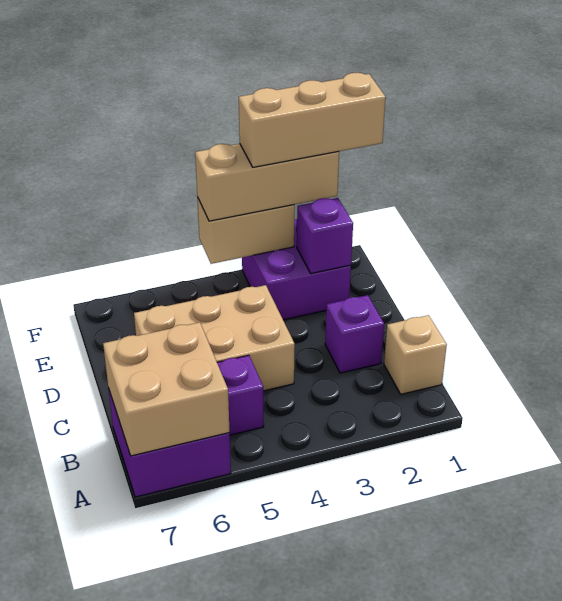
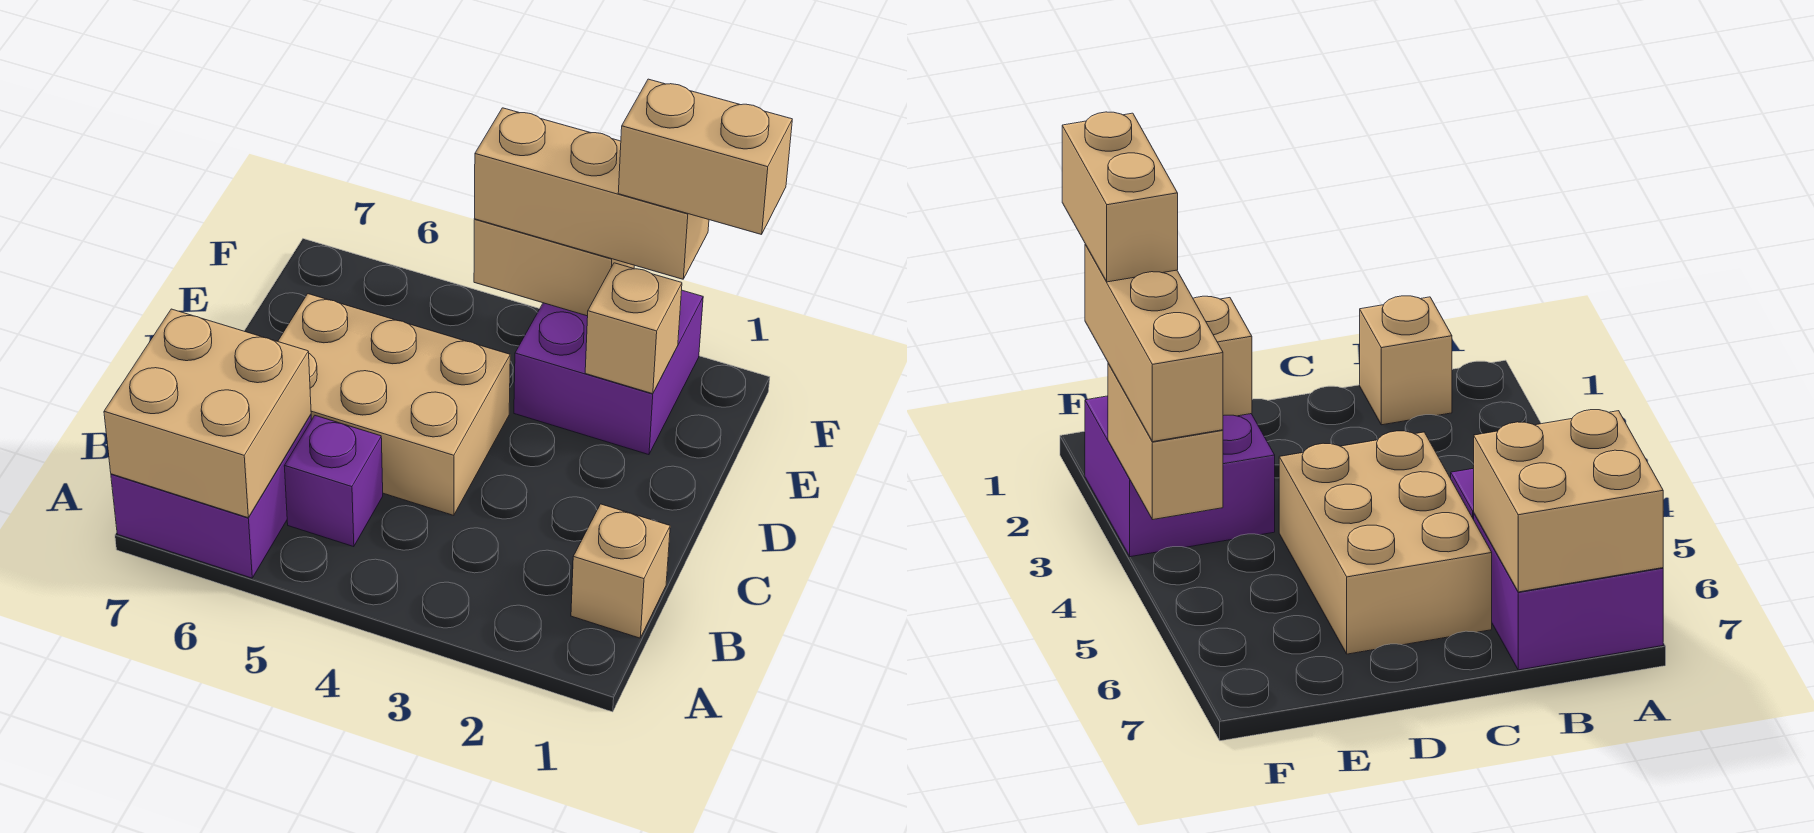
purple 1x1 brick [325,295,384,373] -> none
purple 1x1 brick [297,198,353,274] -> tan 1x1 brick [585,263,682,394]
tan 1x3 brick [239,73,385,167] -> tan 1x2 brick [618,79,792,235]

